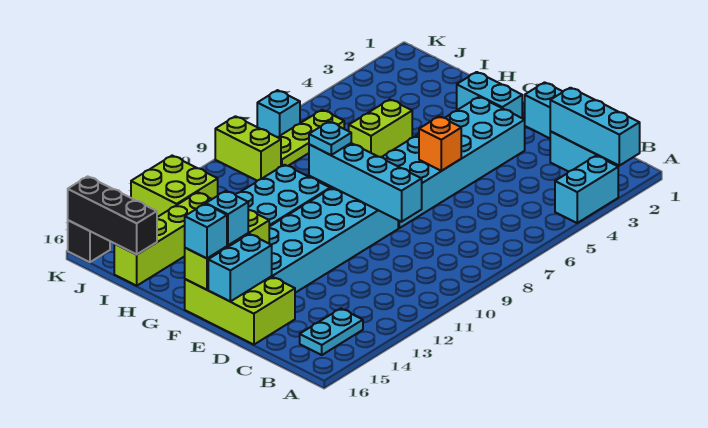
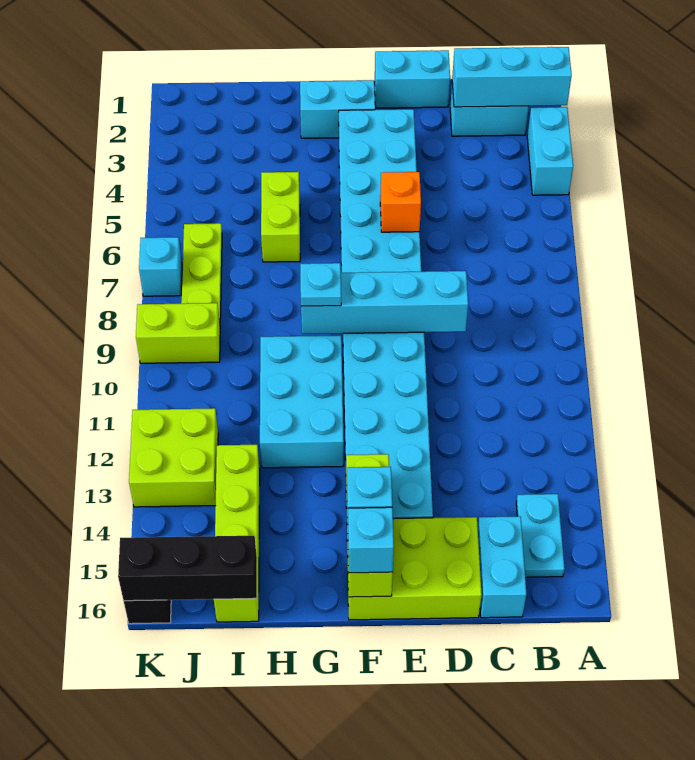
cyan 1x2 brick [208,234,272,302] -> cyan 1x2 brick moved to [478,516,526,618]

